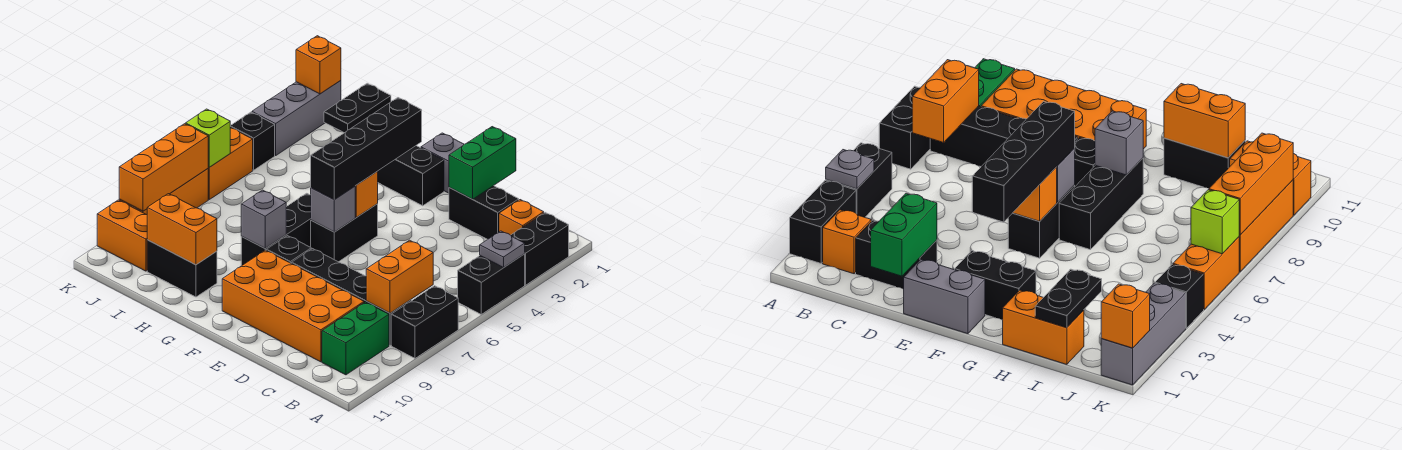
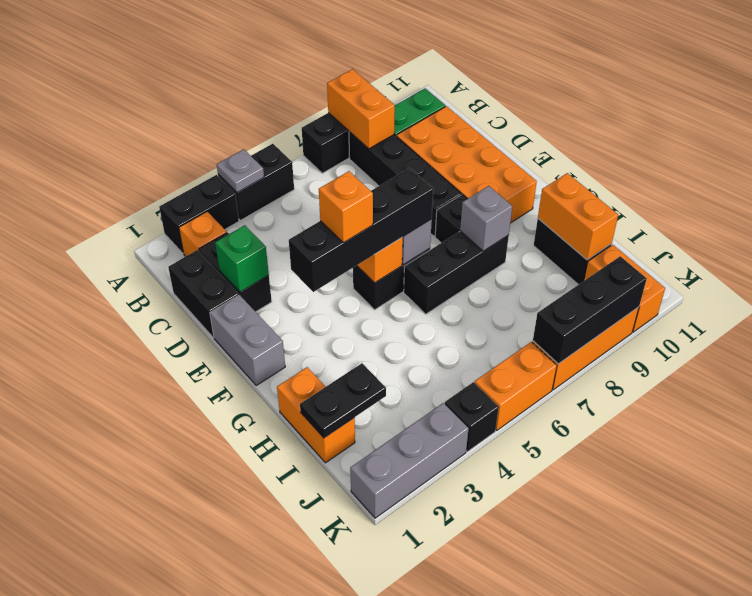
orange 1x2 brick [366,240,433,313] -> orange 1x2 brick turned to [327,69,395,149]
green 1x2 brick [449,127,516,199] -> green 1x1 brick [215,225,269,292]
black 1x2 brick [377,146,444,206] -> black 1x2 brick moved to [168,250,239,338]
orange 1x1 brick [296,36,341,94] -> orange 1x1 brick moved to [319,171,373,243]
lime 1x1 brick [186,109,230,167] -> none
orange 1x3 brick [119,124,208,211] -> black 1x3 brick [533,256,647,364]

